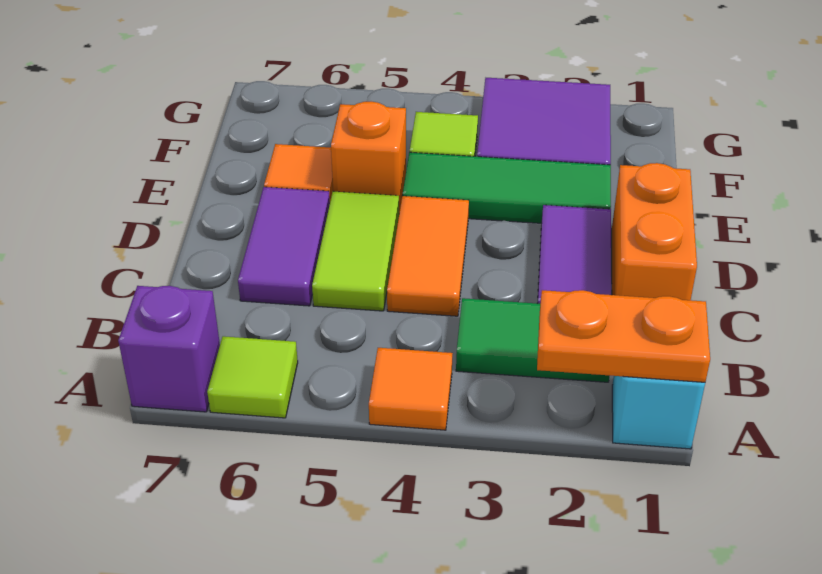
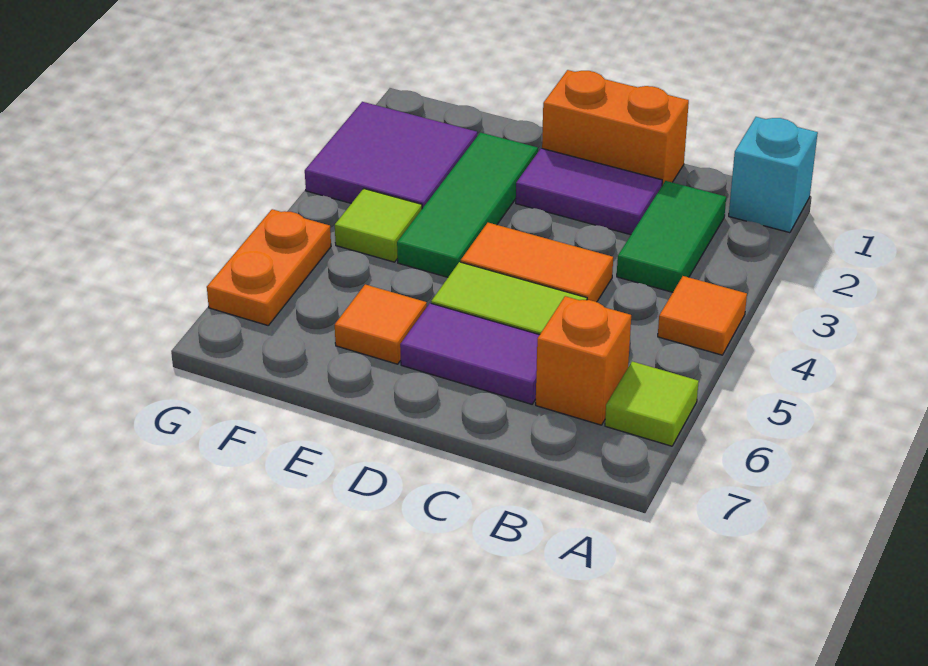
orange 1x2 plate [537,290,710,382] -> orange 1x2 plate moved to [207,209,331,325]
purple 1x1 brick [118,286,220,412] -> none
orange 1x1 brick [331,102,406,213] -> orange 1x1 brick moved to [536,296,631,425]

